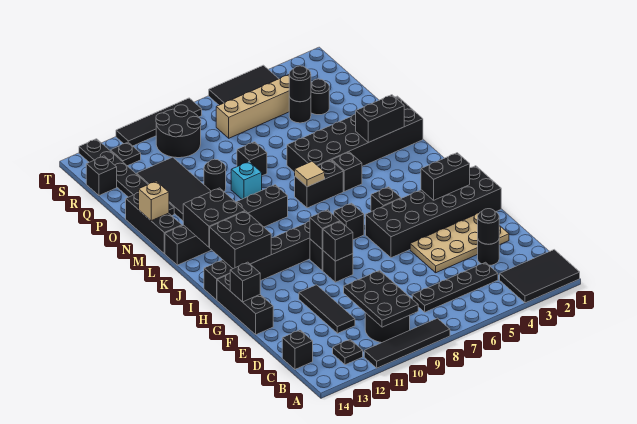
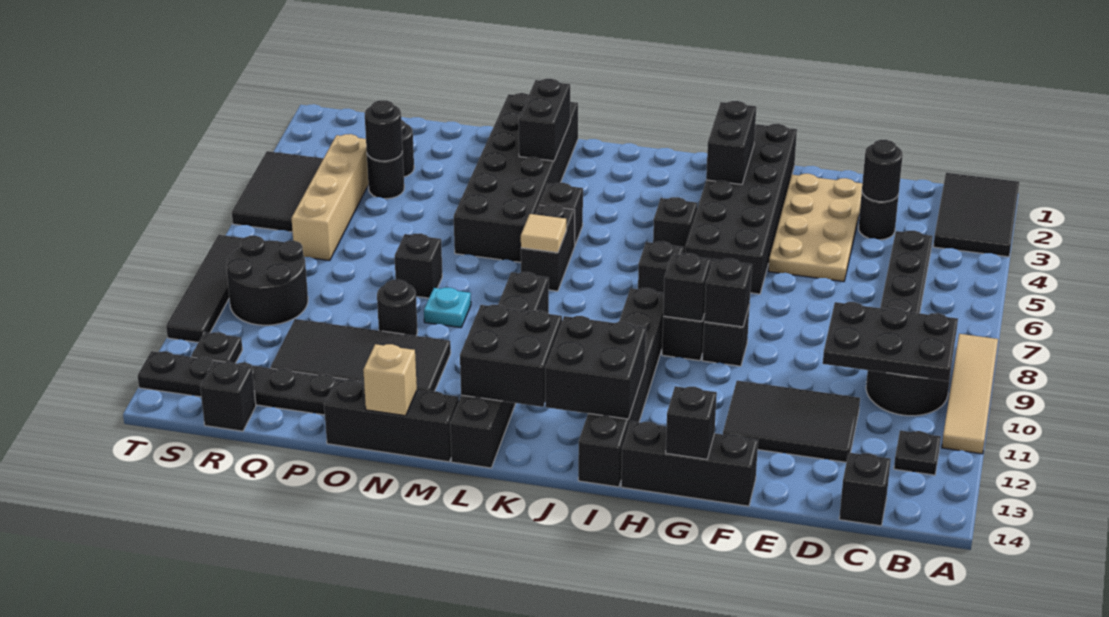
black 1x4 tile [364,318,450,368] -> tan 1x4 tile [942,334,998,454]
black 1x3 tile [299,285,355,333] -> black 2x3 tile [723,381,860,462]
cyan 1x1 brick [231,162,262,199] -> cyan 1x1 plate [424,288,471,328]

